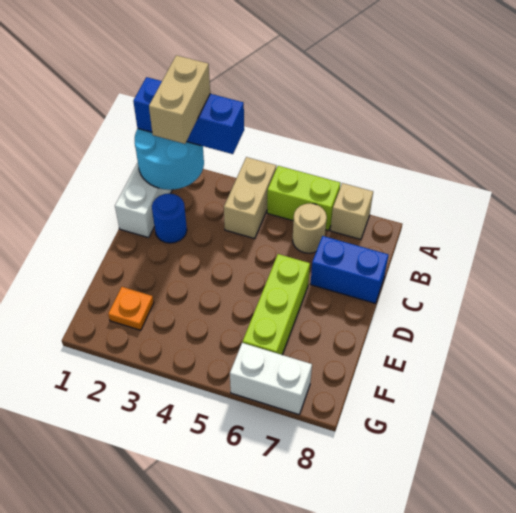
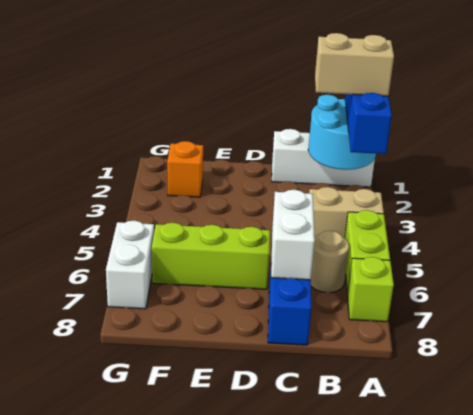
tan 1x1 brick [331,183,373,240] -> lime 1x1 brick [347,257,394,322]
blue 1x1 round brick [152,193,187,243] -> none
none -> white 1x2 brick [271,190,315,280]
orange 1x1 plate [108,287,154,330] -> orange 1x1 brick [167,141,203,197]

